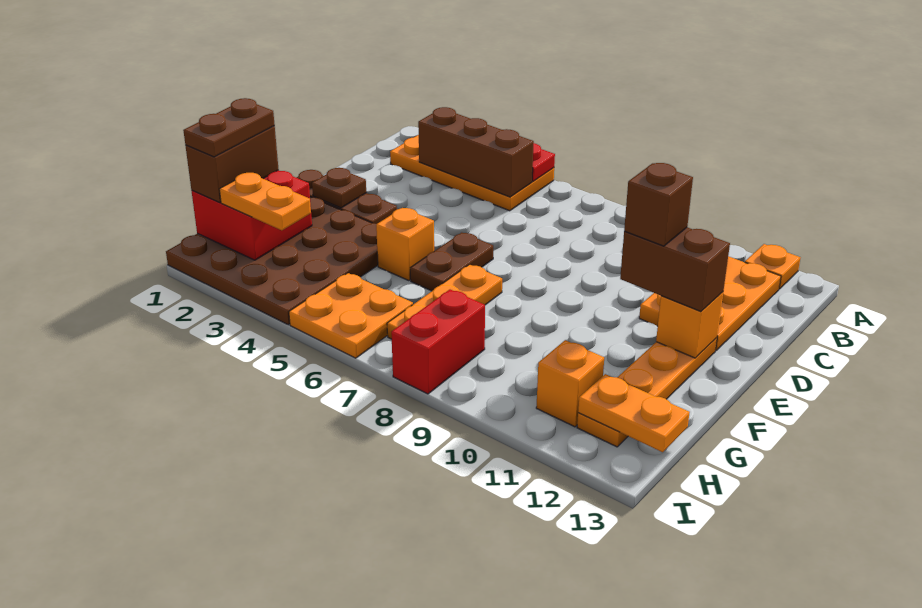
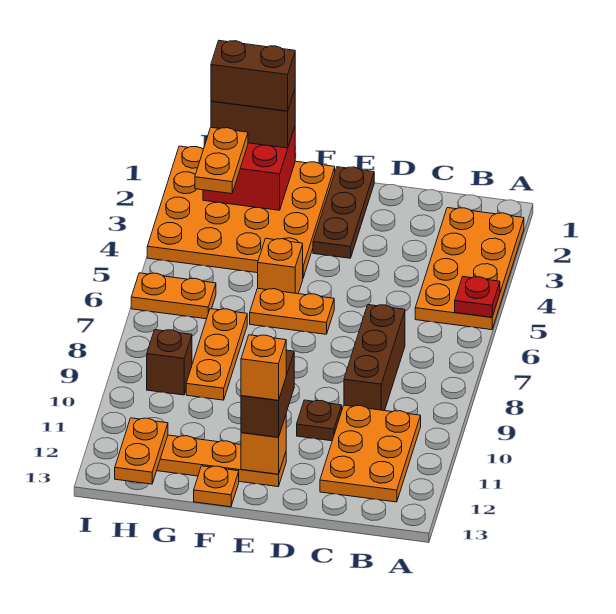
orange 1x1 plate [745,244,800,289] -> orange 1x1 plate moved to [194,466,239,507]
brown 1x3 brick [418,107,534,197] -> brown 1x3 brick moved to [344,305,405,411]
orange 2x3 plate [639,256,781,350] -> orange 2x3 plate turned to [320,405,421,502]
brown 1x1 plate [312,168,366,208] -> brown 1x1 plate moved to [297,400,342,441]
brown 1x2 plate [410,233,493,291] -> orange 1x2 plate [250,288,334,334]
brown 1x1 brick [624,163,693,246] -> brown 1x1 brick moved to [147,330,192,395]
brown 4x4 plate [166,197,378,325] -> orange 4x4 plate [147,146,335,277]
orange 1x3 plate [387,265,502,339] -> orange 1x3 plate turned to [186,309,247,400]
brown 1x2 plate [183,98,275,157] -> brown 1x2 brick [211,41,295,111]
orange 2x2 plate [289,273,413,358] -> orange 1x2 plate [131,273,216,319]
red 1x2 brick [391,290,485,394] -> none
orange 1x1 brick [536,340,604,427] -> orange 1x1 brick moved to [241,335,286,400]

